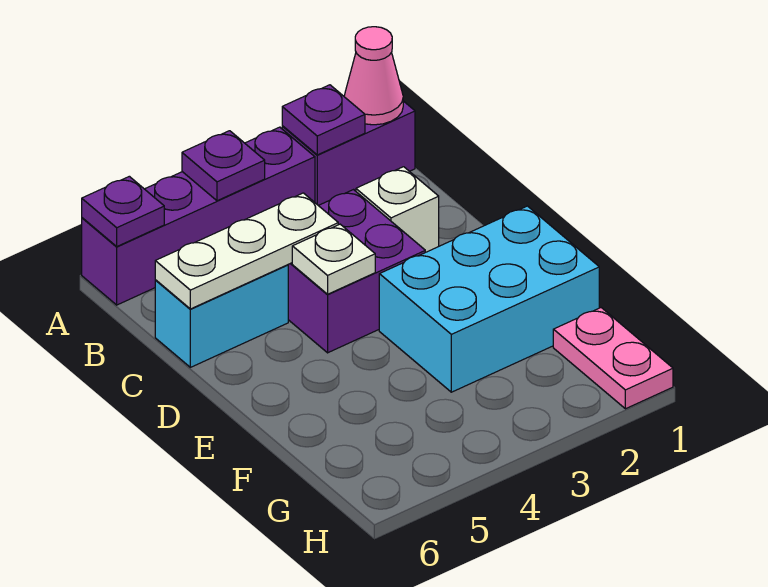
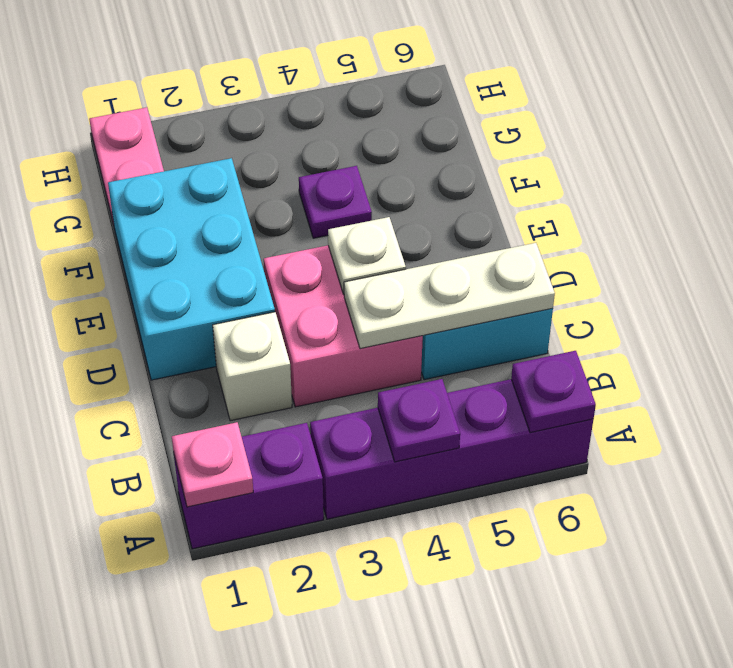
pink 1x1 cone [344,27,403,125] -> pink 1x1 plate [172,422,253,507]
purple 1x1 plate [282,85,365,155] -> purple 1x1 plate moved to [299,166,372,238]
purple 2x2 brick [288,190,425,353] -> pink 2x2 brick [264,245,423,407]
cyan 2x3 brick [379,206,599,392] -> cyan 2x3 brick turned to [108,158,275,380]

